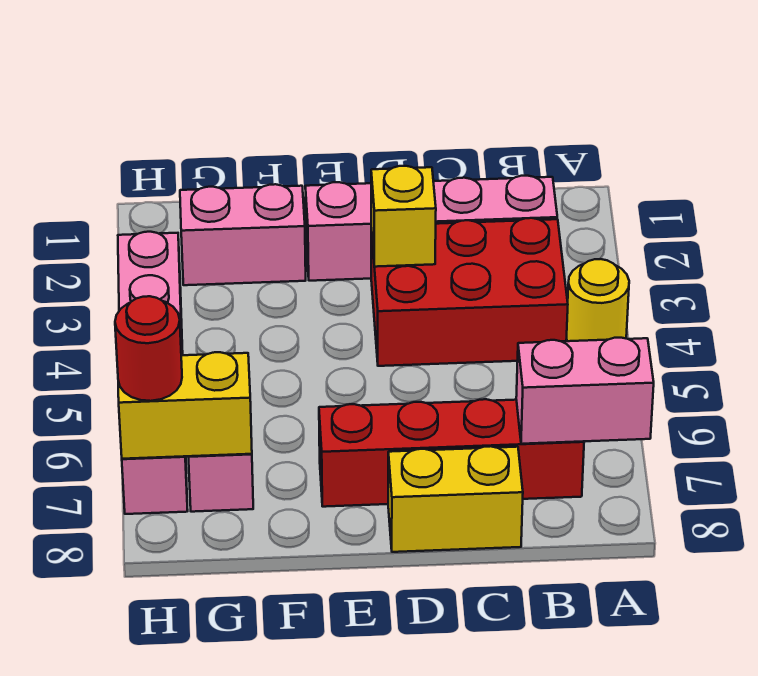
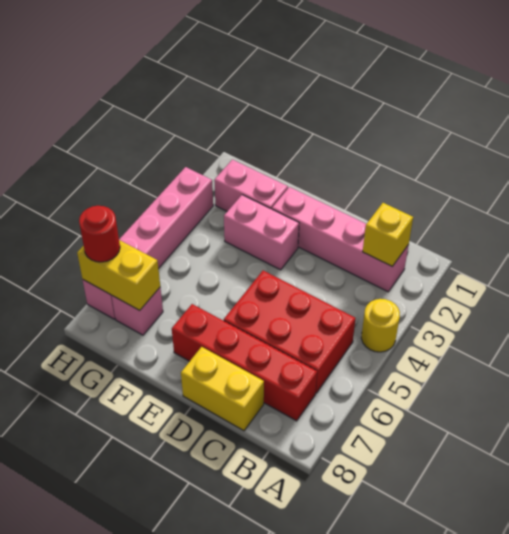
pink 1x2 brick [516,338,654,444] -> pink 1x2 brick moved to [224,195,299,270]
red 2x3 brick [371,218,568,366] -> red 2x3 brick moved to [224,271,356,393]
yellow 1x1 brick [371,166,436,267] -> yellow 1x1 brick moved to [363,203,413,266]

